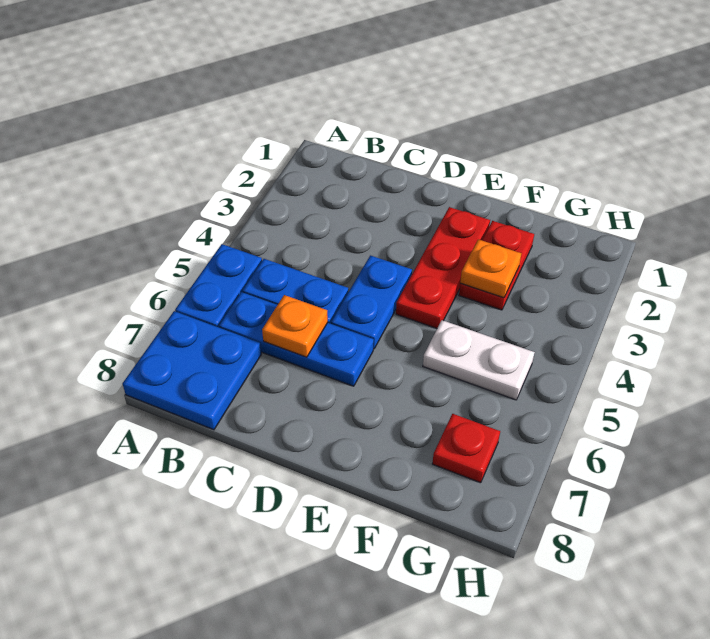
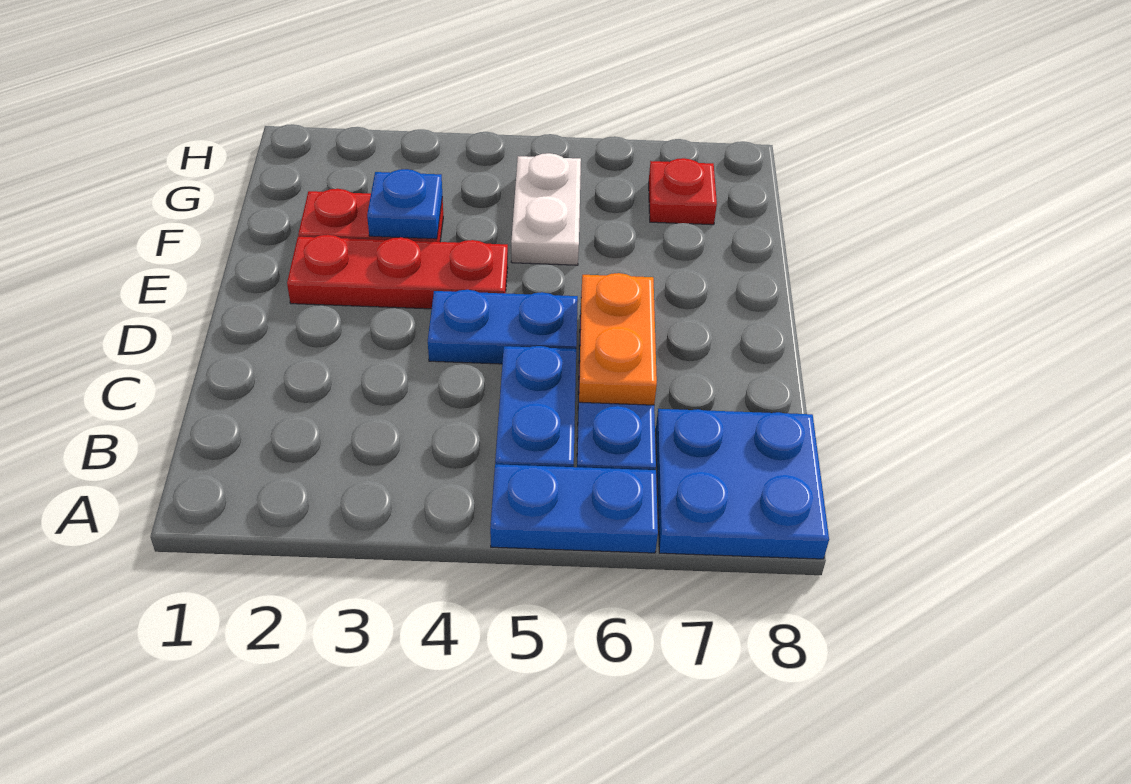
orange 1x1 plate [262,295,328,357] -> orange 1x2 plate [579,273,657,405]
orange 1x1 plate [460,239,521,298] -> blue 1x1 plate [367,169,442,239]

